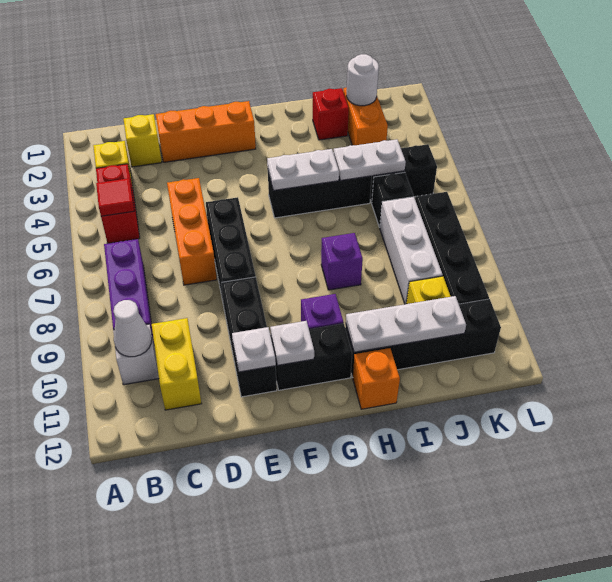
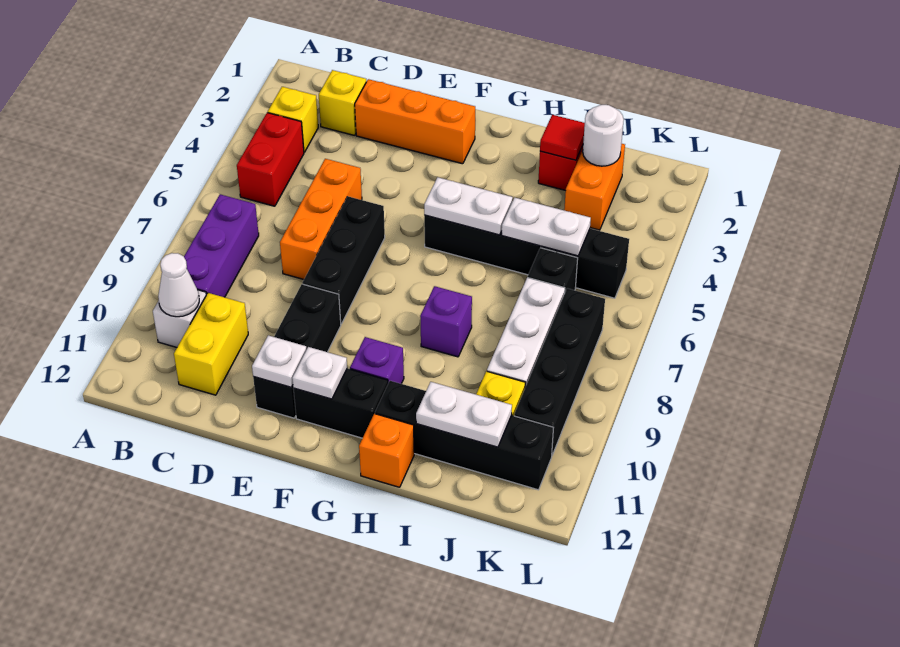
red 1x1 tile [96,178,134,216] -> red 1x1 tile moved to [540,115,585,160]
white 1x3 plate [346,296,466,352] -> white 1x2 plate [416,382,512,447]

